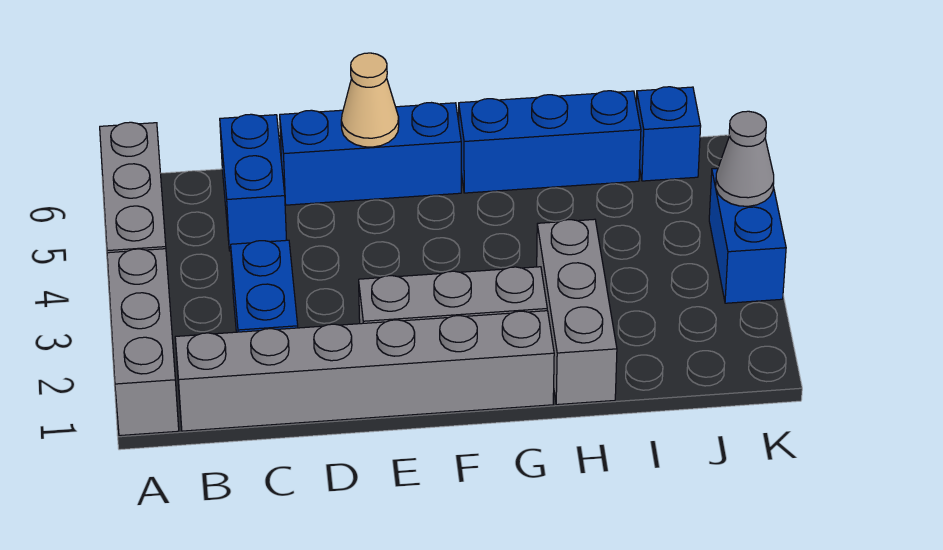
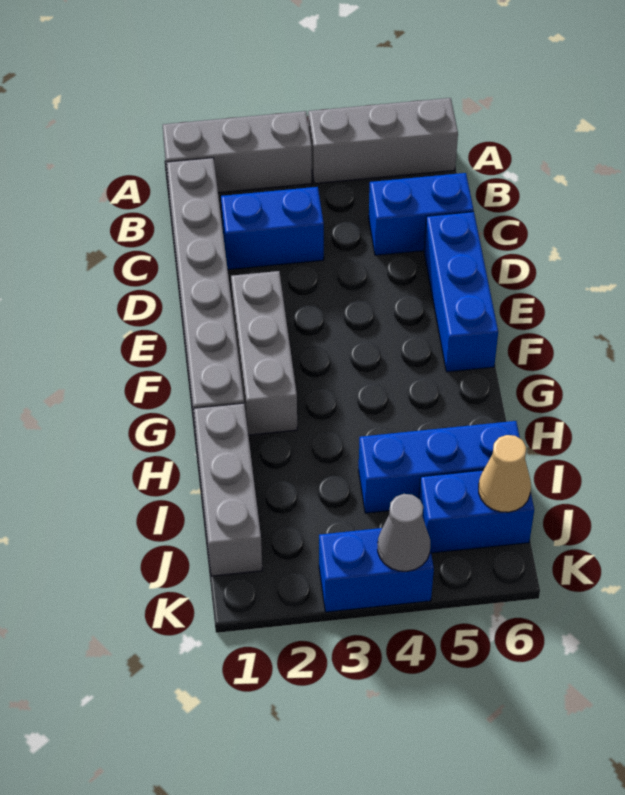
tan 1x1 cone [341,53,399,147] -> tan 1x1 cone moved to [479,435,531,512]
blue 1x3 brick [459,91,641,193] -> blue 1x3 brick turned to [358,421,520,513]
grey 1x3 brick [537,219,617,405] -> grey 1x3 brick turned to [194,403,262,576]
blue 1x1 brick [636,87,701,181] -> blue 1x2 brick [419,470,534,553]

